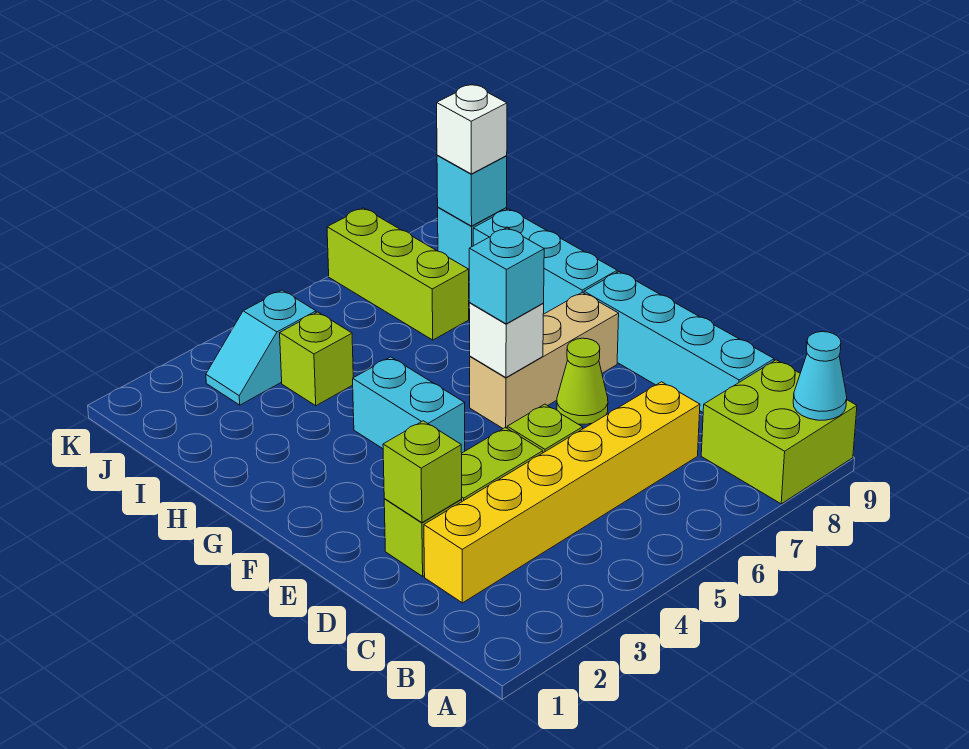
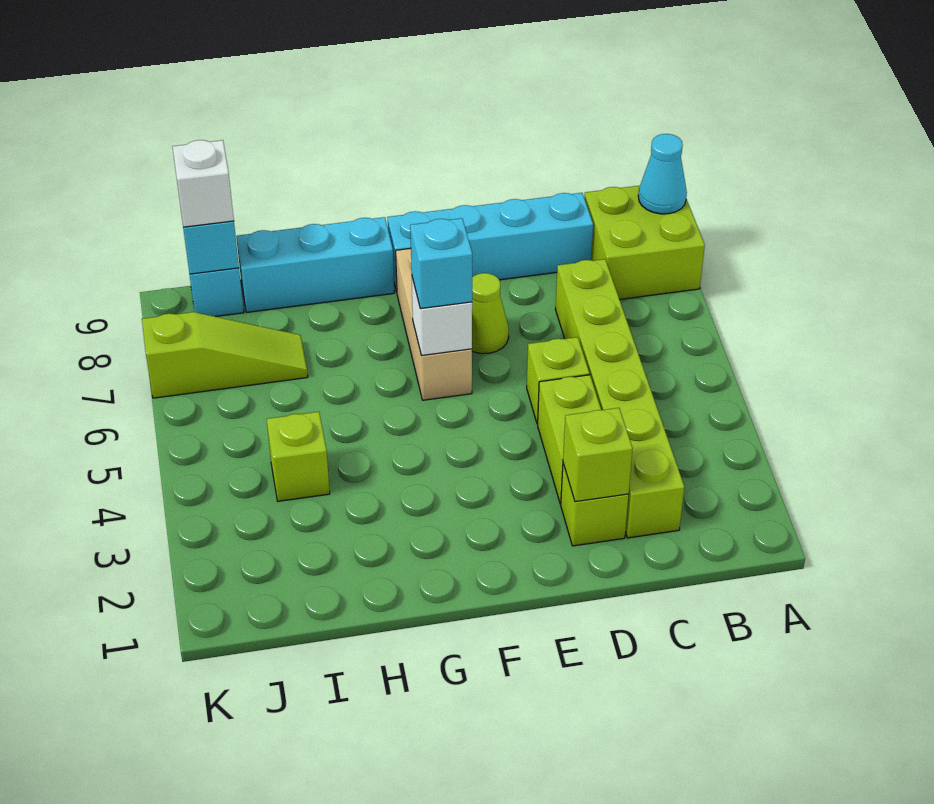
yellow 1x6 brick [424,382,700,603] -> lime 1x6 brick [555,259,684,538]
cyan 1x2 brick [353,357,465,453] -> none
lime 1x3 brick [327,208,469,340] -> lime 1x3 slope [142,312,308,398]
cyan 1x2 slope [206,290,316,405] -> none

